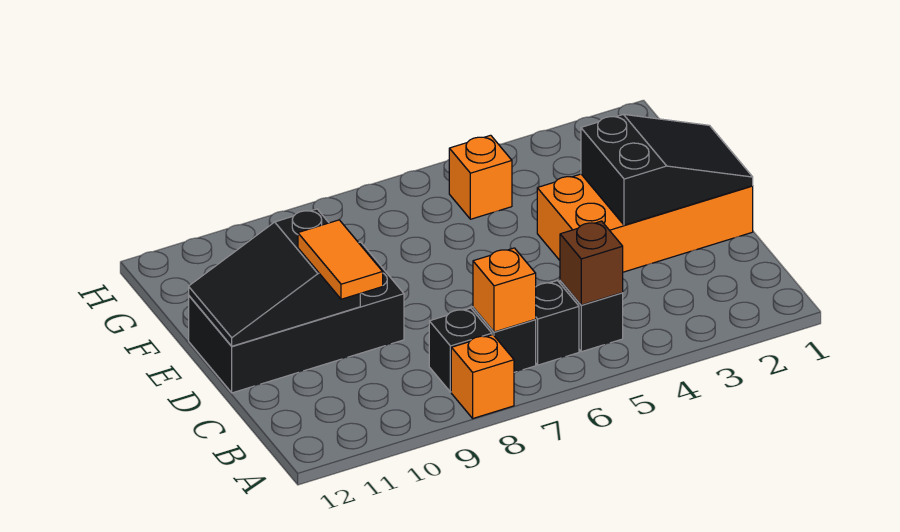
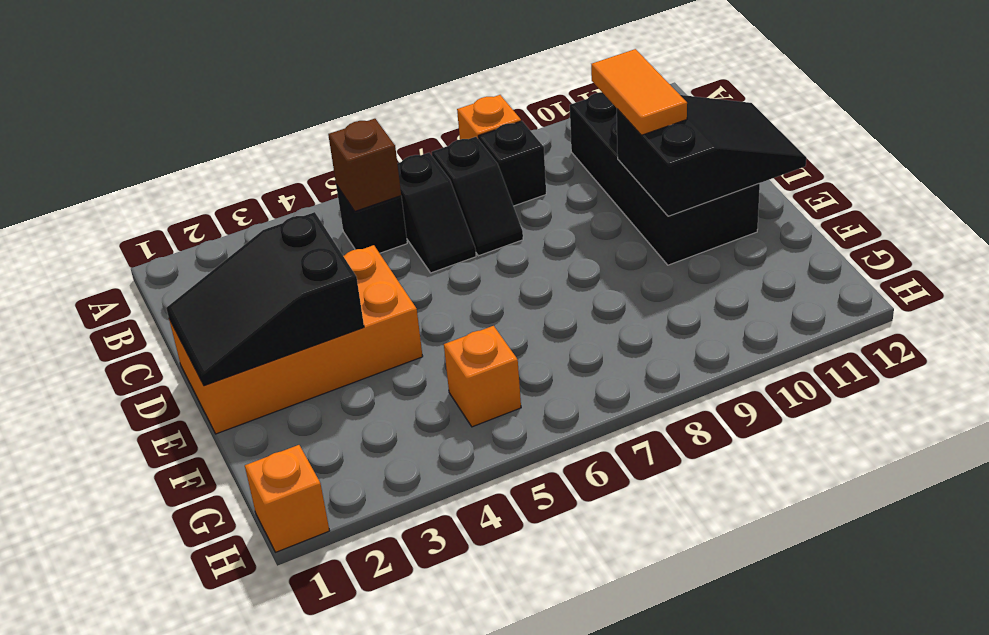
orange 1x1 brick [473,248,536,332] -> orange 1x1 brick moved to [245,445,329,552]
black 2x4 brick [189,242,404,393] -> black 2x4 brick turned to [570,92,760,265]

